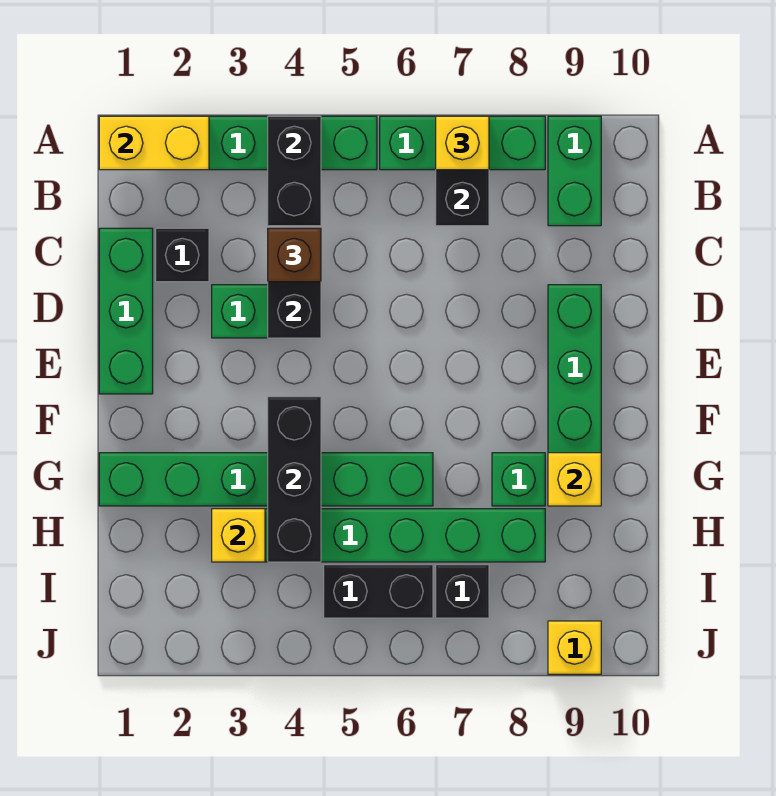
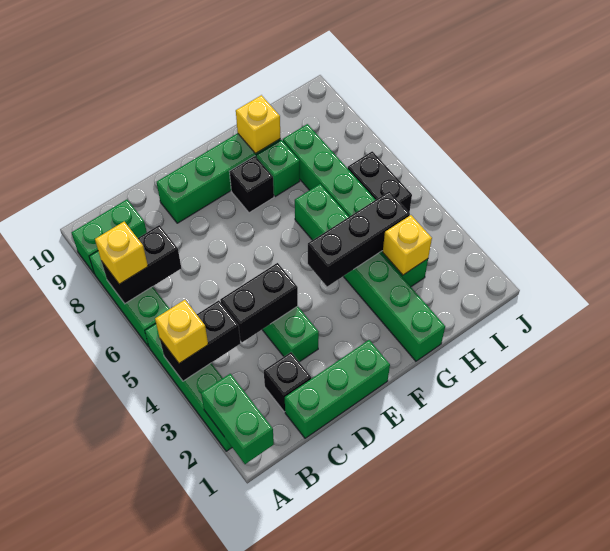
yellow 1x2 brick [99,116,209,170] -> green 1x2 brick [201,374,274,464]
brown 1x1 brick [268,228,321,282] -> none
black 1x1 brick [436,565,489,618] -> black 1x1 brick moved to [230,156,274,213]
yellow 1x1 brick [548,621,601,674] -> yellow 1x1 brick moved to [155,300,208,363]

